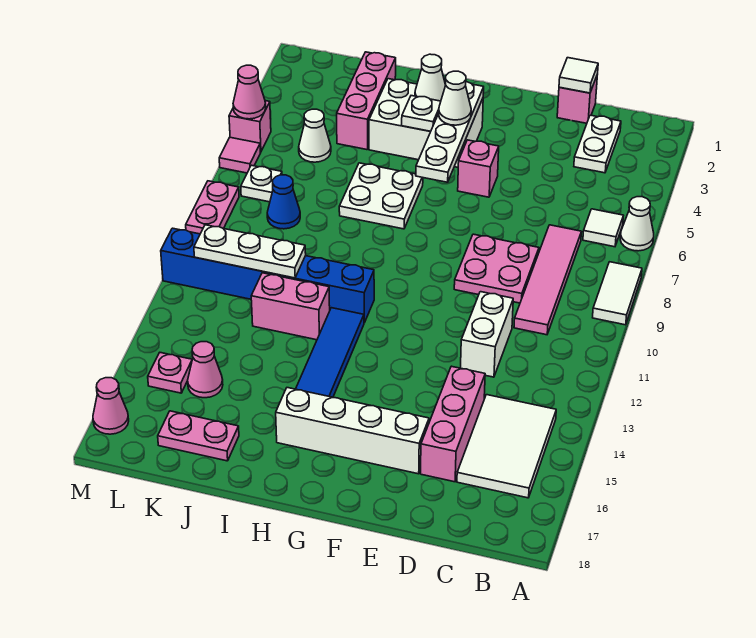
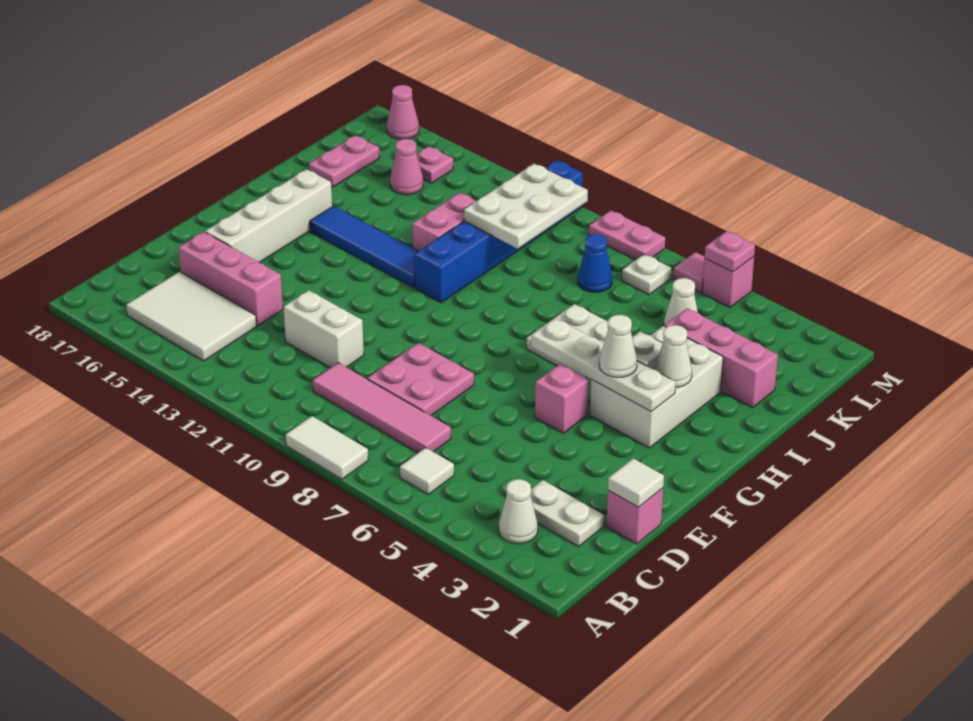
white 1x1 cone [620,197,654,251] -> white 1x1 cone moved to [499,479,538,544]
white 1x3 plate [194,225,306,278] -> white 2x3 plate [464,164,588,249]
pink 1x1 cone [233,65,266,119] -> pink 1x1 plate [705,231,755,272]

